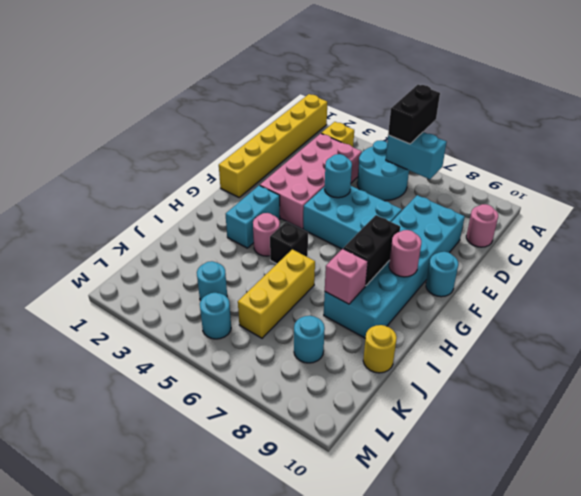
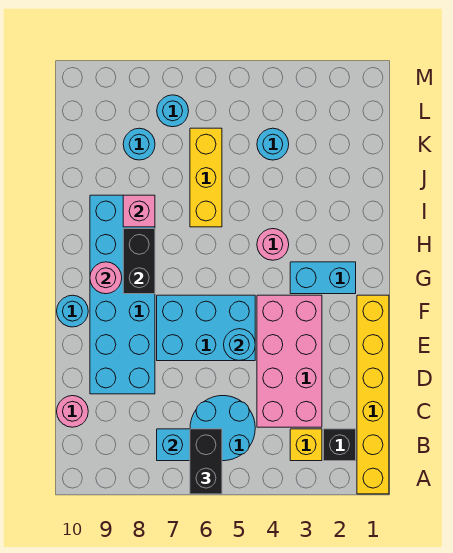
cyan 1x2 brick [226,185,280,248] -> cyan 1x2 brick turned to [290,262,356,294]
black 1x1 brick [270,222,308,264] -> black 1x1 brick moved to [324,429,356,461]
yellow 1x1 round brick [363,325,397,373] -> none
cyan 1x1 round brick [200,293,231,339] -> cyan 1x1 round brick moved to [157,95,188,127]

